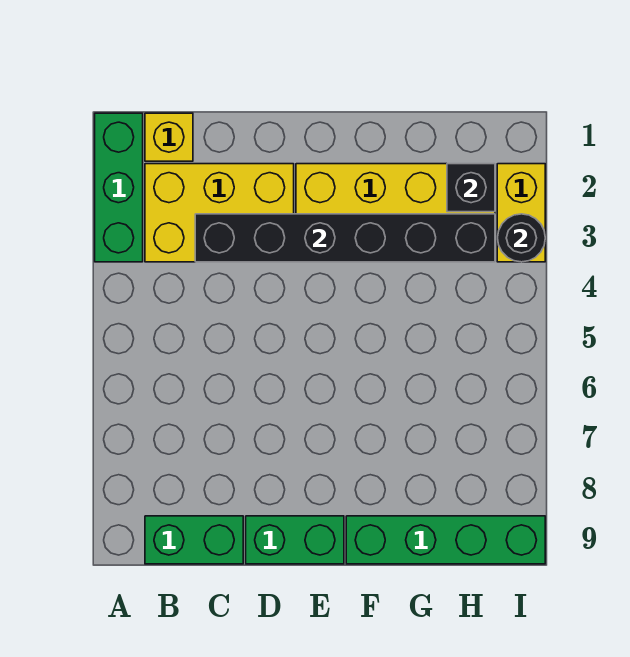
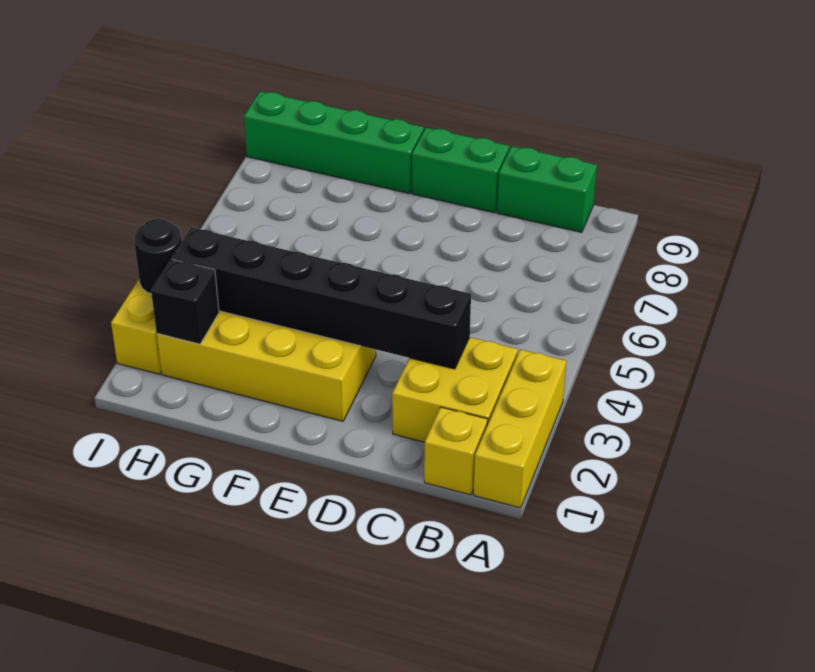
green 1x3 brick [95,113,143,262] -> yellow 1x3 brick [474,349,566,508]
yellow 2x3 brick [145,164,294,262] -> yellow 2x2 brick [392,337,518,442]

